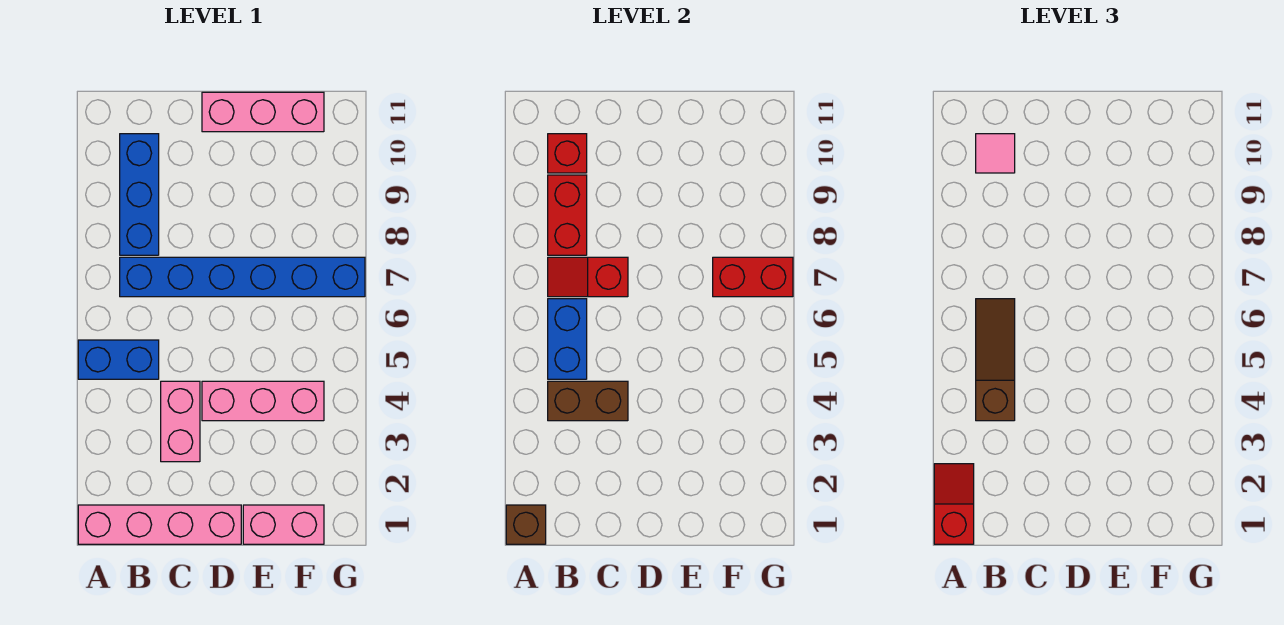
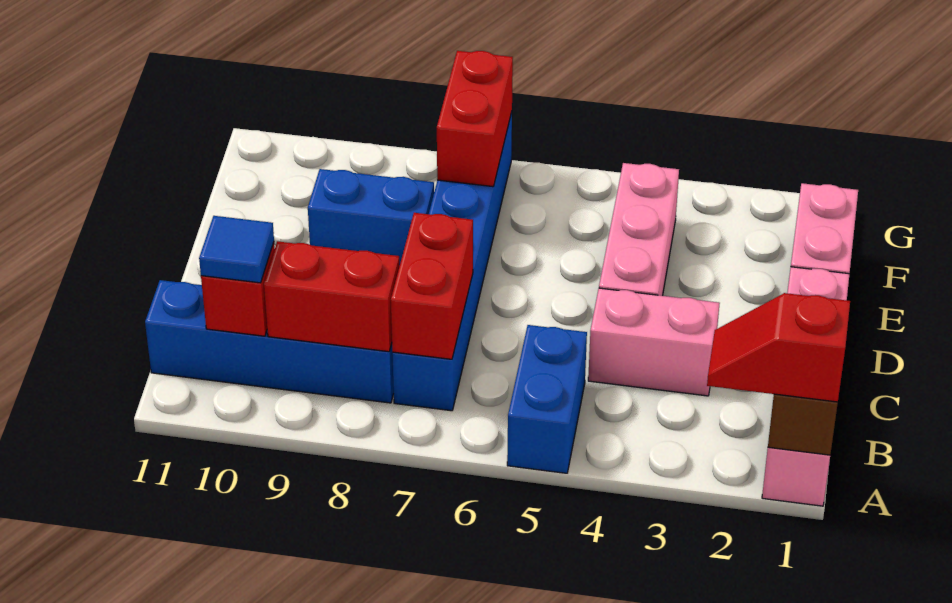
brown 1x2 brick [548,381,628,421] -> none
brown 1x3 slope [976,299,1015,421] -> none
blue 1x2 brick [548,299,587,379] -> blue 1x2 brick moved to [308,169,434,266]
red 1x2 slope [548,257,628,297] -> red 1x2 brick [391,213,473,359]
blue 1x3 brick [120,134,159,255] -> blue 1x4 brick [145,280,394,403]
pink 1x1 tile [976,134,1015,173] -> blue 1x1 tile [199,216,274,283]
pink 1x3 brick [202,92,324,132] -> none

